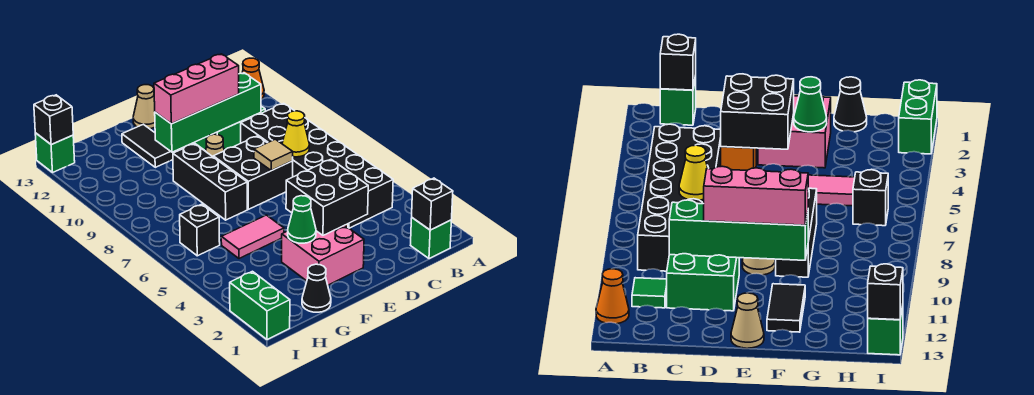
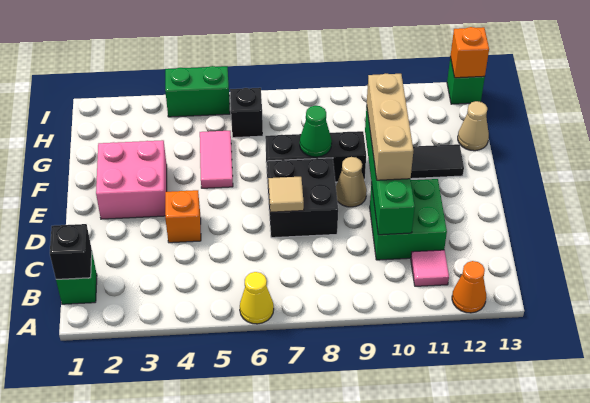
black 2x6 brick [241,103,393,228] -> none
green 1x1 tile [632,278,667,308] -> pink 1x1 tile [411,250,449,286]
yellow 1x1 cone [282,111,309,157] -> yellow 1x1 cone moved to [240,272,274,324]
black 2x2 brick [286,160,368,235] -> none
pink 1x3 brick [154,54,239,124] -> tan 1x3 brick [367,74,413,180]
tan 1x1 cone [133,85,155,129] -> tan 1x1 cone moved to [458,101,489,151]
green 1x1 cone [288,196,316,243] -> green 1x1 cone moved to [300,106,332,157]
black 1x1 cone [302,264,331,312] -> none
green 1x2 brick [230,271,290,340] -> green 1x2 brick moved to [165,66,230,117]
black 1x1 brick [34,95,73,145] -> orange 1x1 brick [450,27,489,78]

